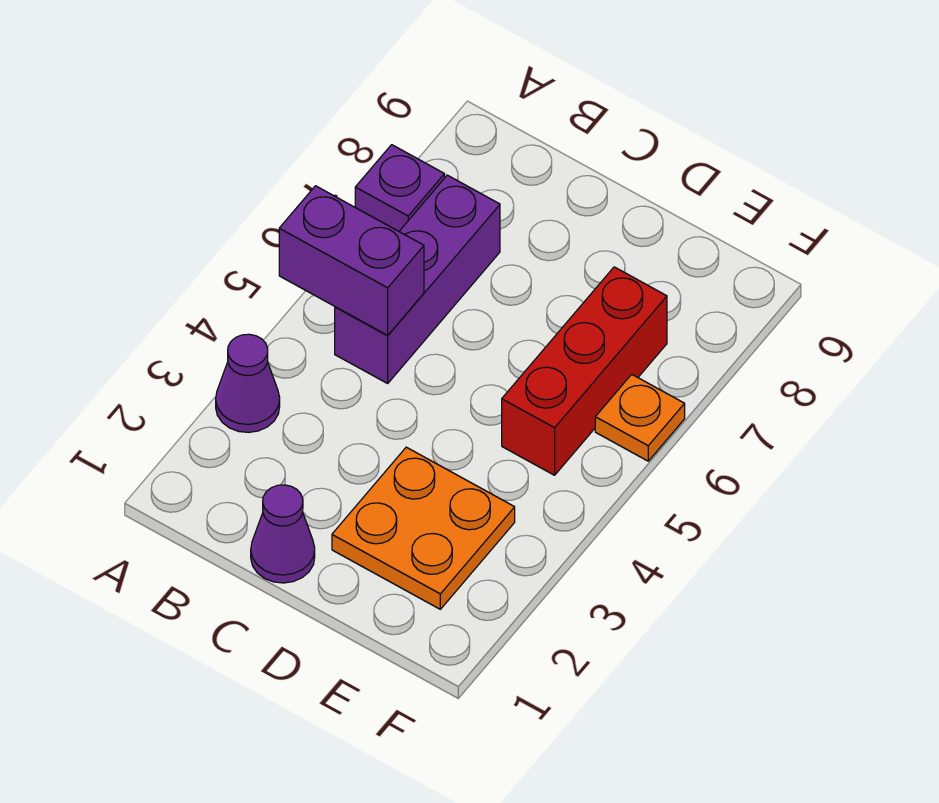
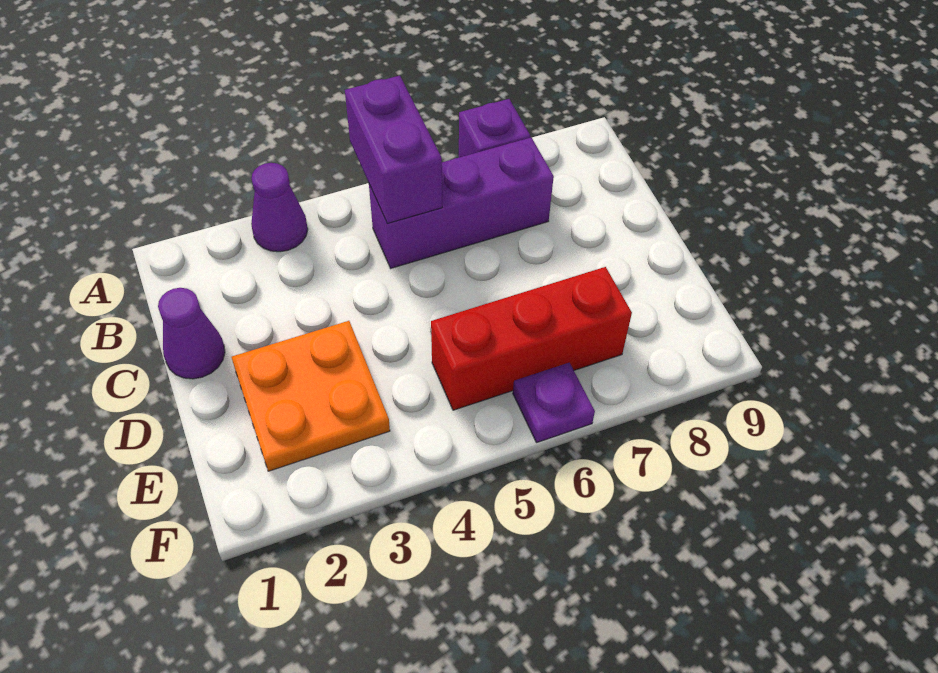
orange 1x1 plate [595,374,685,461] -> purple 1x1 plate [513,363,595,442]

